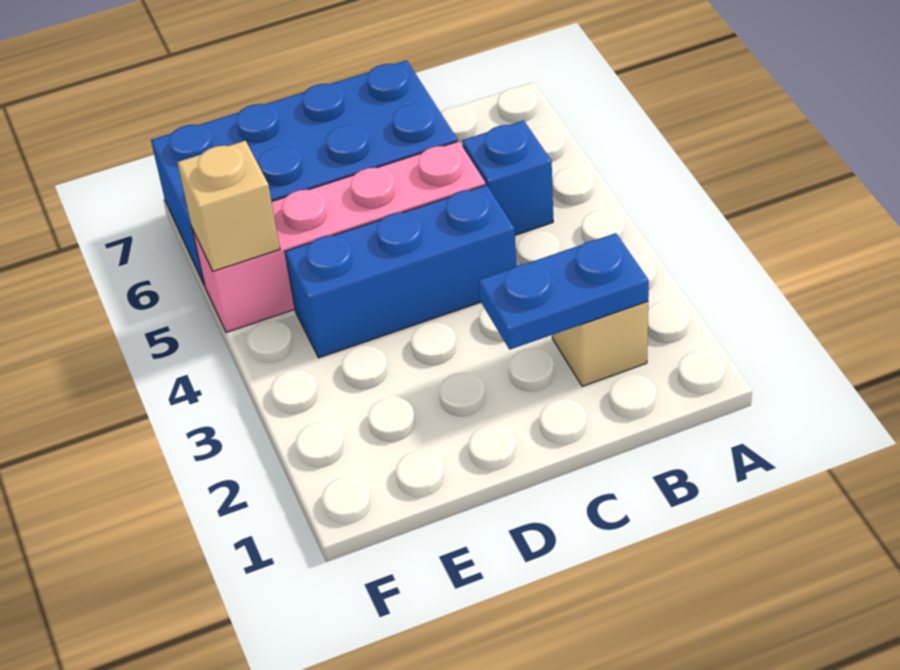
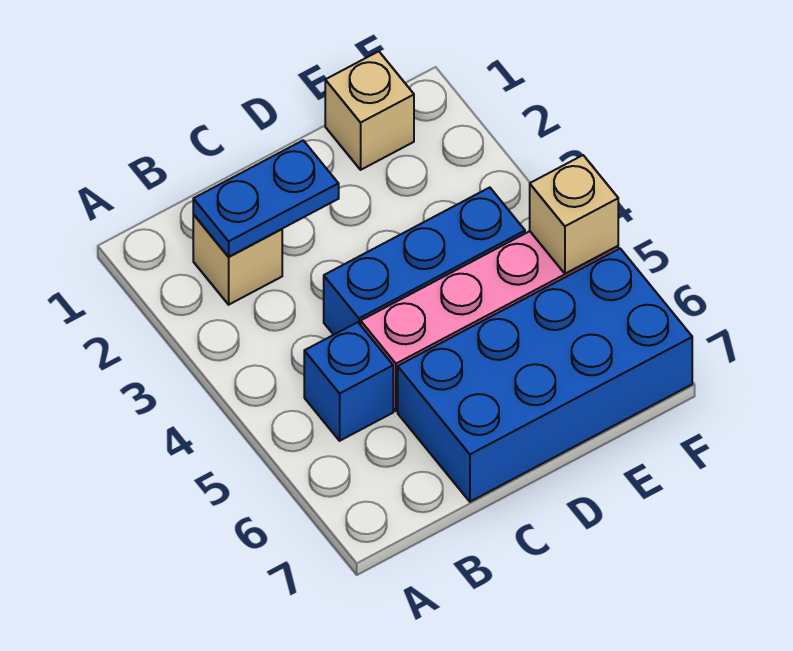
none -> tan 1x1 brick [325,51,414,170]

